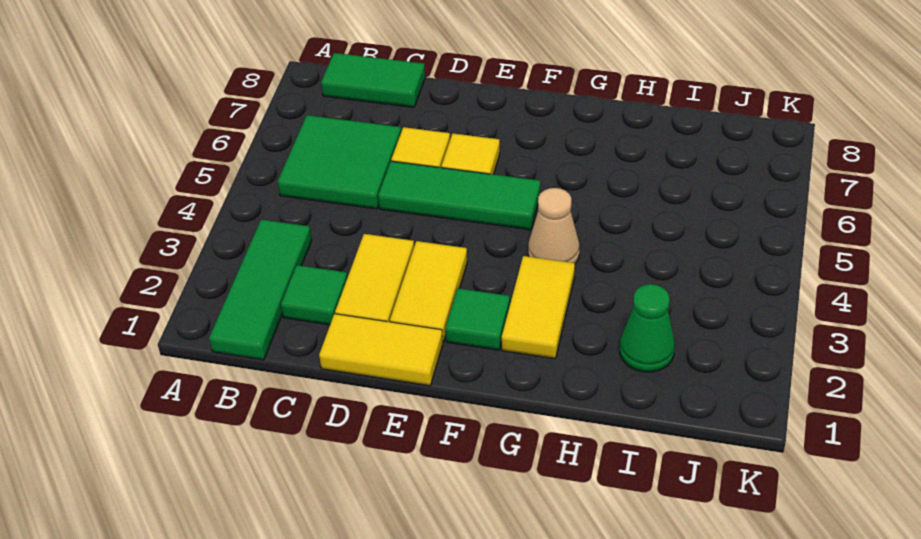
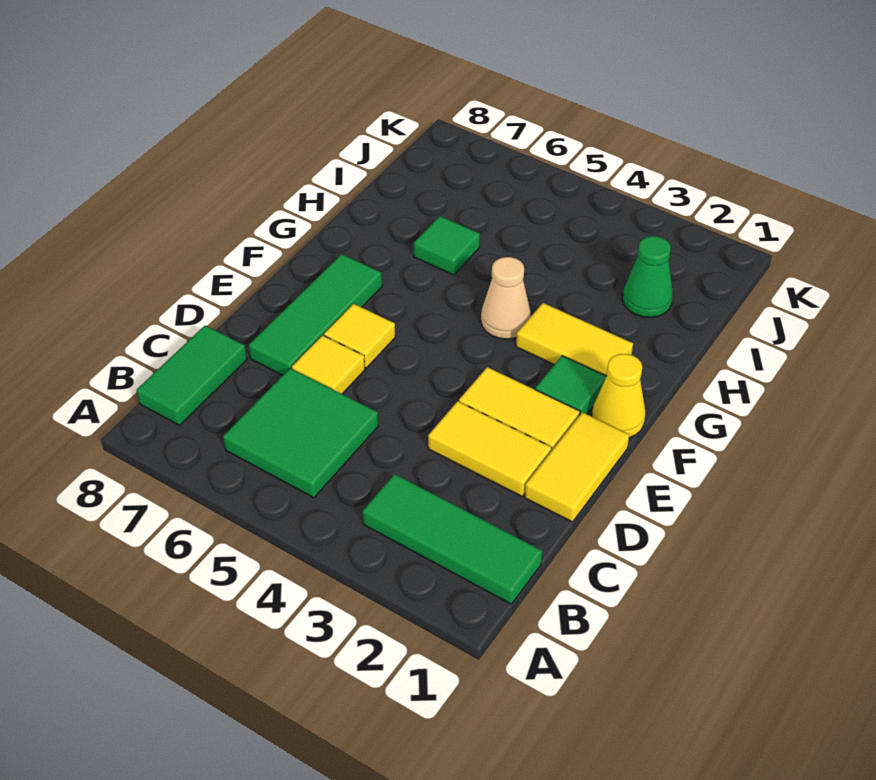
green 1x1 tile [281,265,348,325] -> green 1x1 tile moved to [414,216,480,275]
green 1x3 tile [378,161,540,230] -> green 1x3 tile moved to [249,254,382,375]
none -> yellow 1x1 cone [592,354,645,438]

